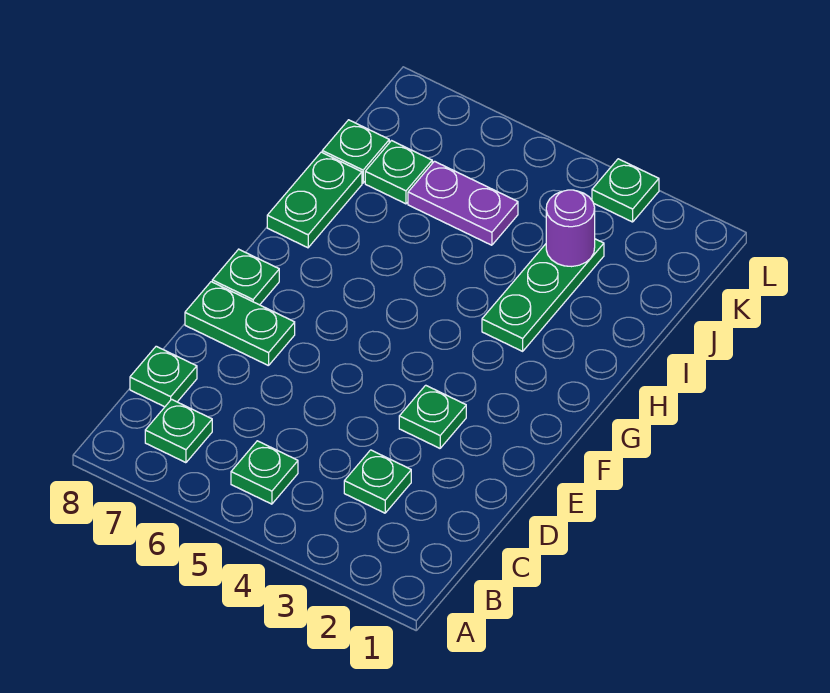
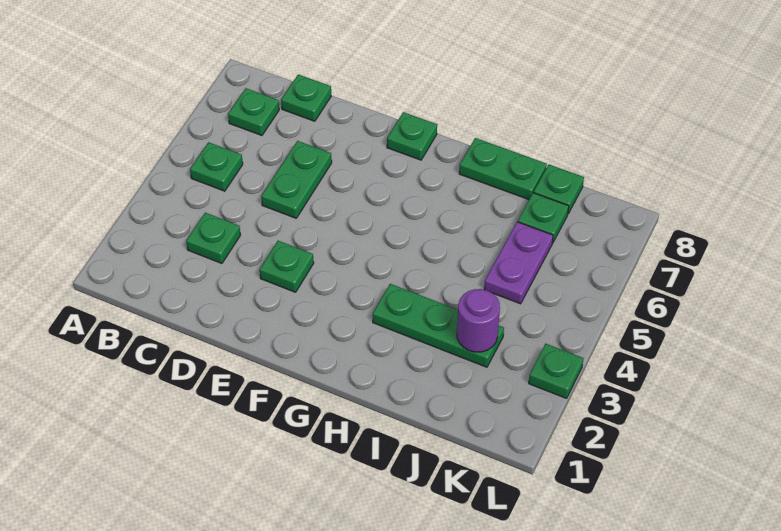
green 1x2 plate [185,282,295,366] -> green 1x2 plate moved to [261,141,332,218]

